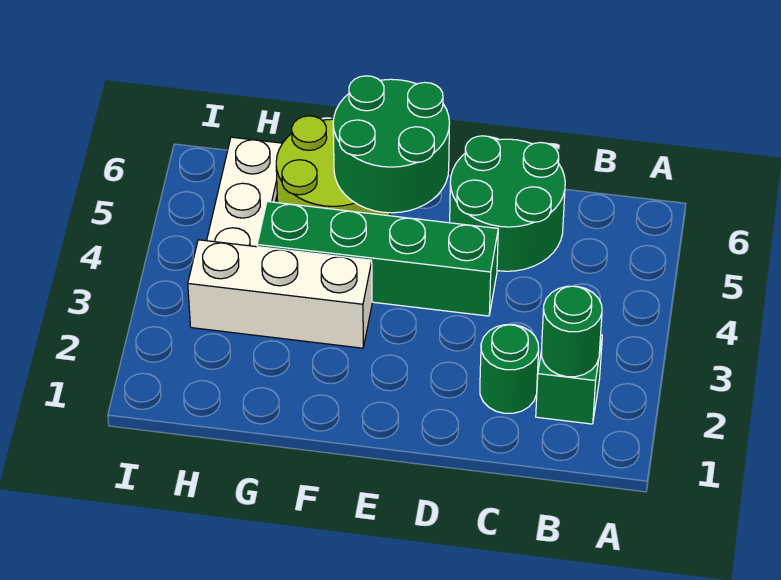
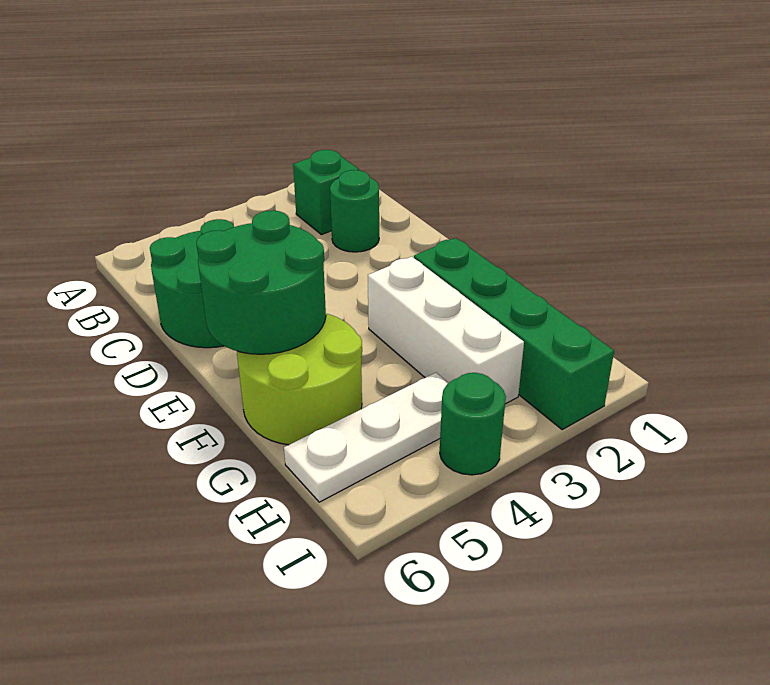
green 1x1 round brick [542,286,602,377] -> green 1x1 round brick moved to [440,373,506,475]
green 1x4 brick [257,202,498,316] -> green 1x4 brick moved to [414,238,614,429]

